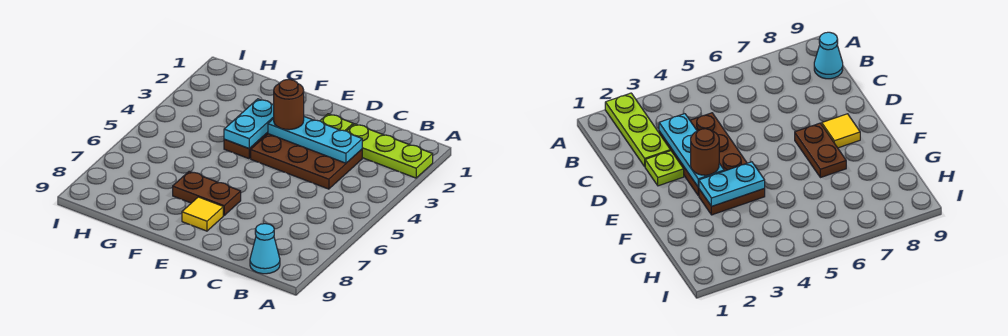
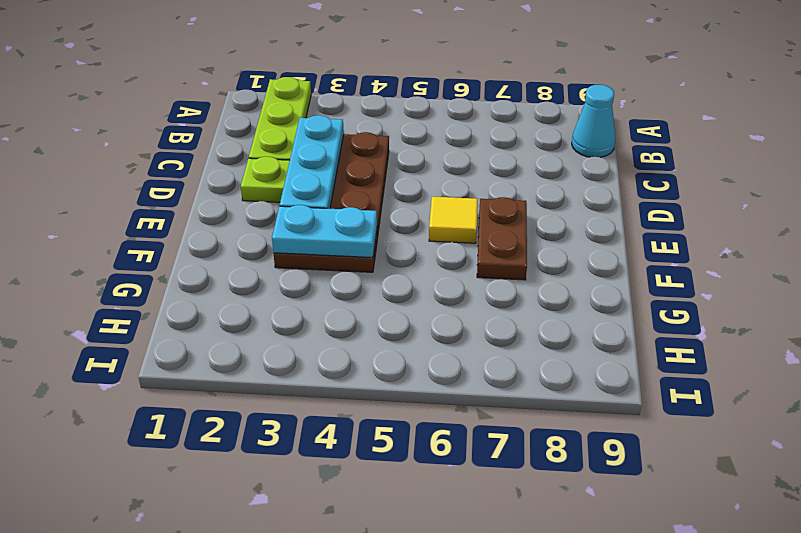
brown 1x1 round brick [274,79,304,130] -> none
yellow 1x1 tile [182,197,223,231] -> yellow 1x1 tile moved to [429,197,478,243]

